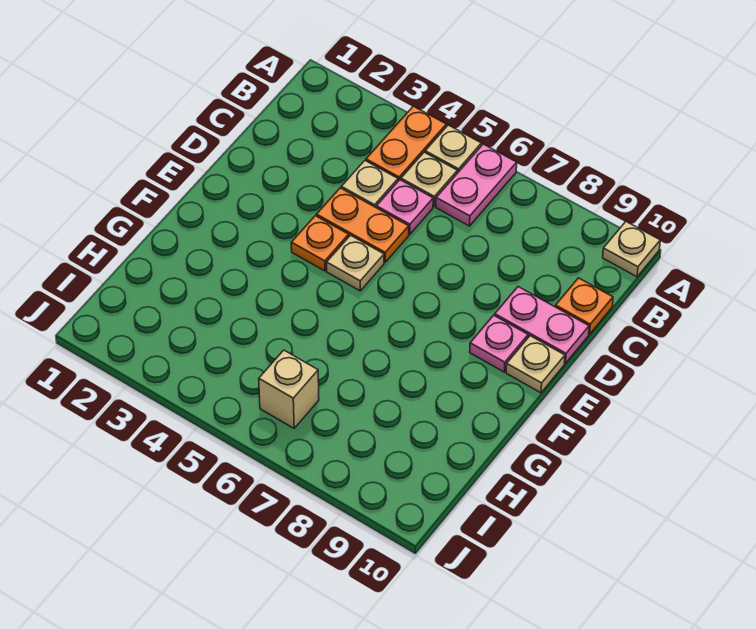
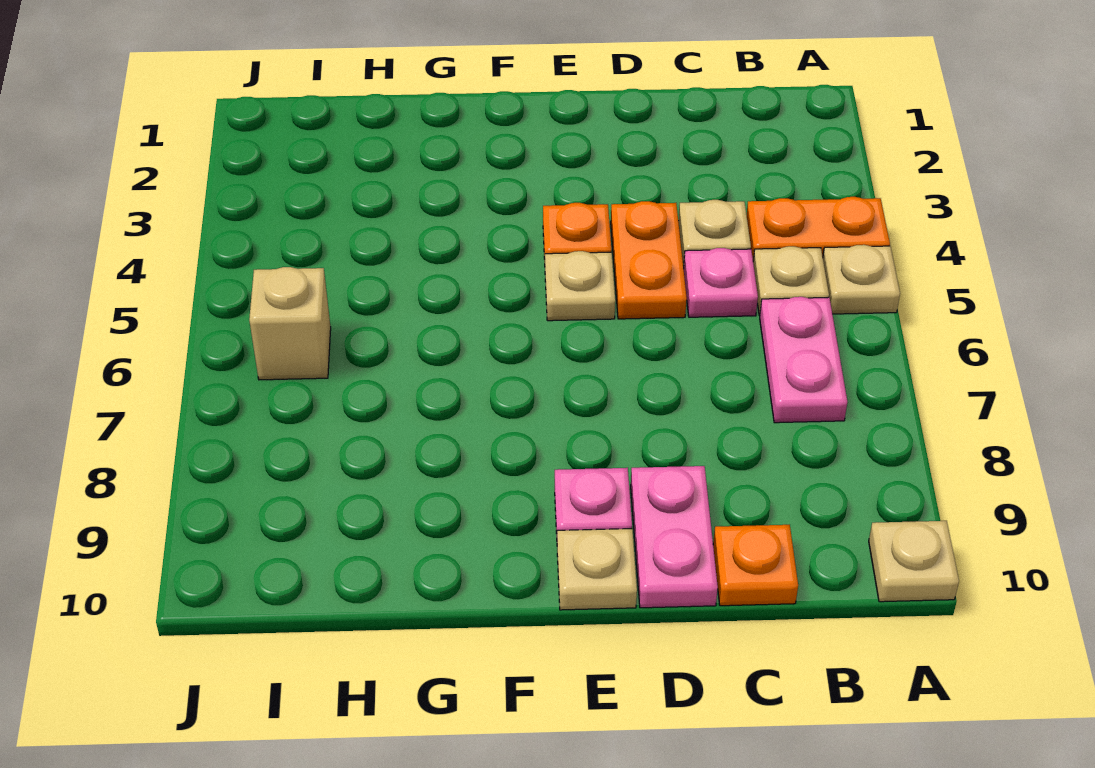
pink 1x2 plate [436,144,517,226] -> pink 1x2 plate turned to [760,297,847,423]

